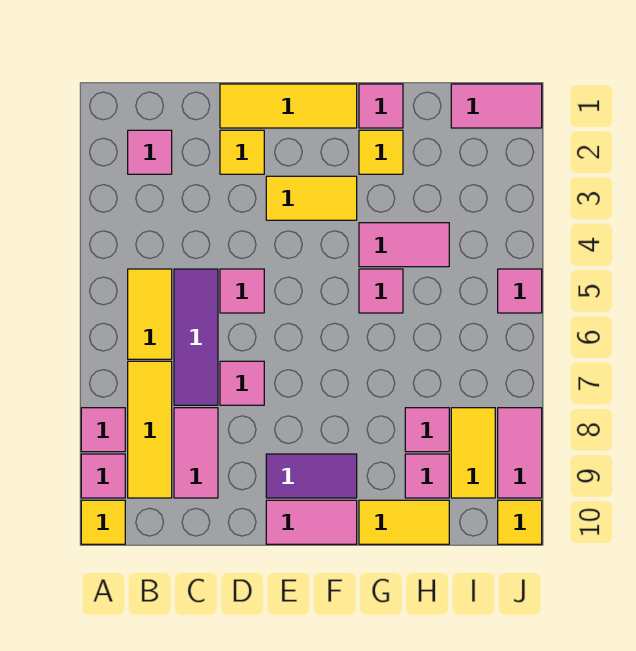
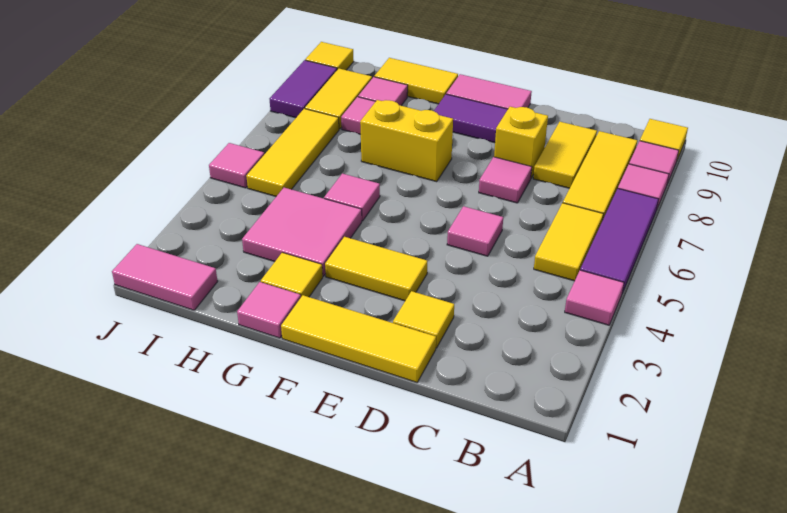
pink 1x1 tile [128,130,172,174] -> pink 1x1 tile moved to [565,270,624,325]
purple 1x3 tile [174,269,218,405] -> purple 1x3 tile moved to [580,189,659,293]
pink 1x2 tile [174,408,218,498] -> yellow 1x2 tile [533,122,597,188]
none -> yellow 1x1 brick [494,107,548,178]
none -> yellow 1x2 brick [360,100,453,182]
pink 1x2 tile [359,223,449,267] -> pink 2x2 tile [242,188,362,276]
none -> yellow 1x3 tile [246,109,339,196]
pink 1x2 tile [498,408,542,498] -> purple 1x2 tile [270,60,337,118]

